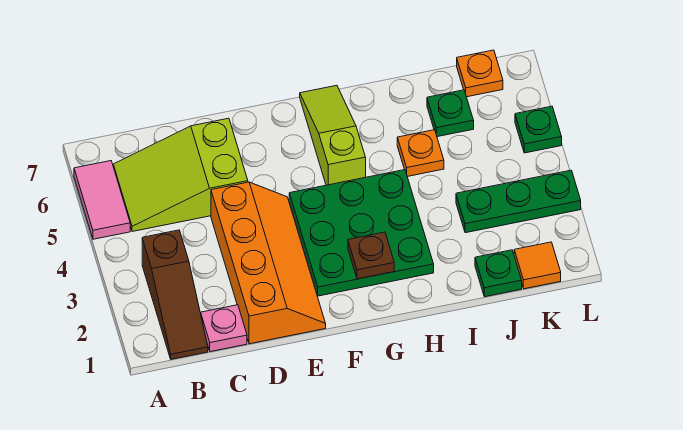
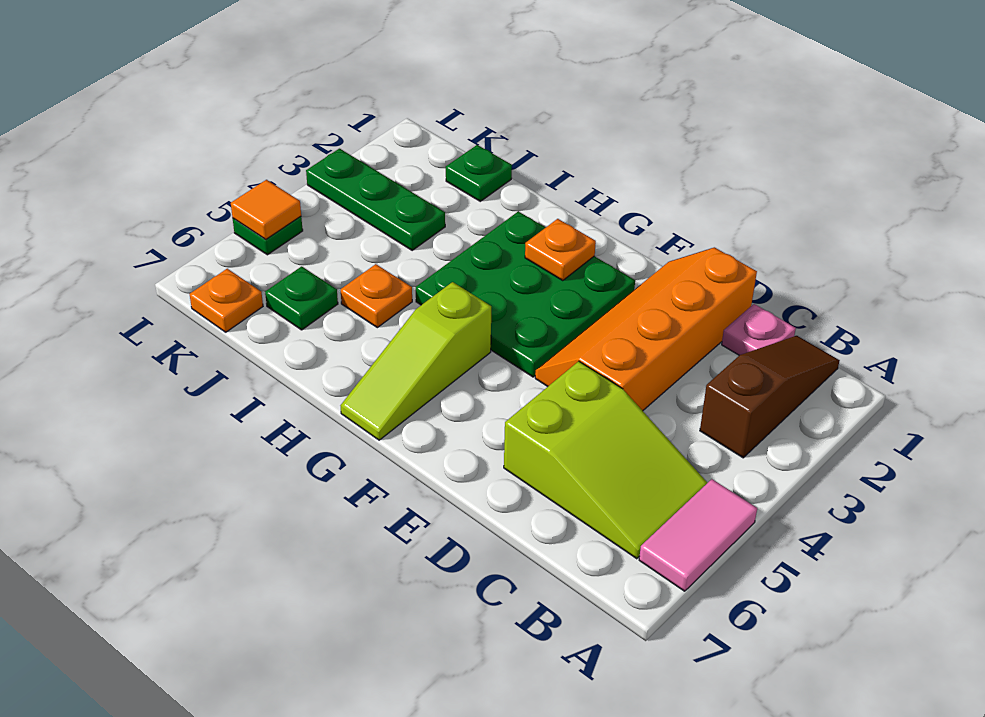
brown 1x1 plate [348,232,394,279] -> orange 1x1 plate [525,219,596,281]
orange 1x1 tile [514,242,561,289] -> orange 1x1 tile moved to [231,180,301,240]

